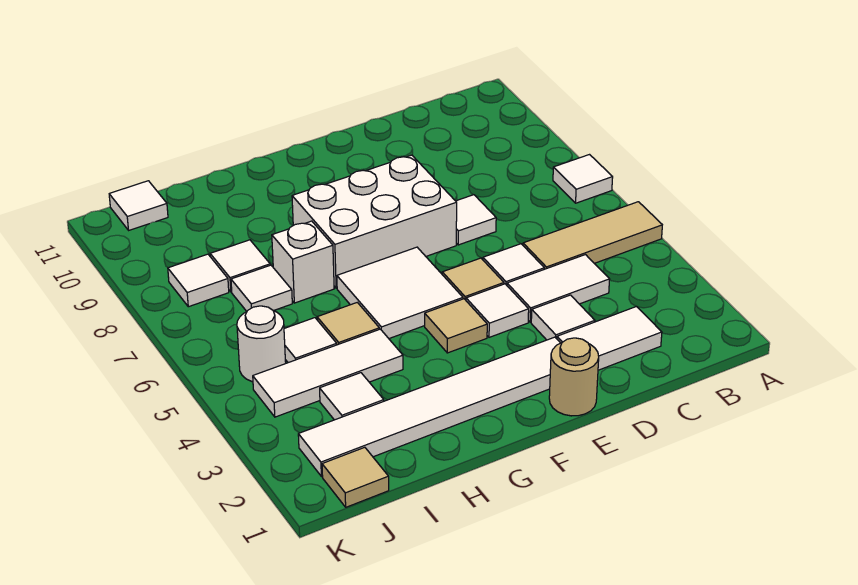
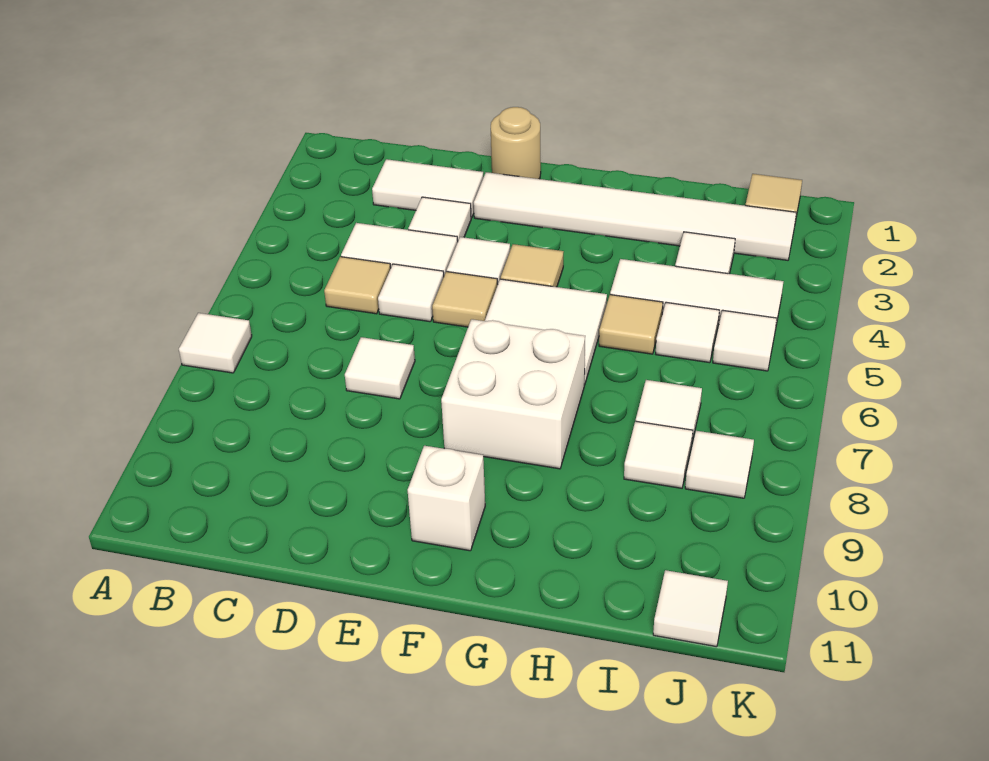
tan 1x3 tile [523,202,662,269] -> tan 1x1 tile [324,257,391,314]
white 2x3 brick [292,155,457,288] -> white 2x2 brick [441,319,585,469]
white 1x1 brick [272,221,334,303] -> white 1x1 brick moved to [408,446,485,551]
white 1x1 round brick [237,306,286,382] -> white 1x1 tile [713,310,777,371]

